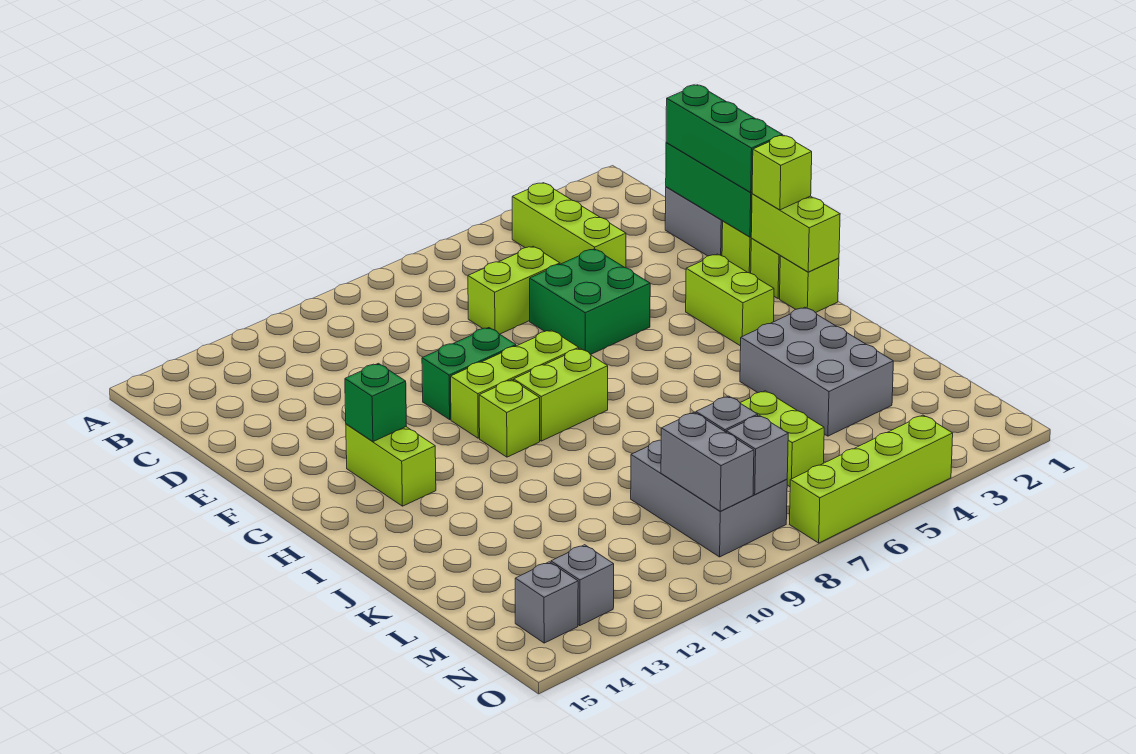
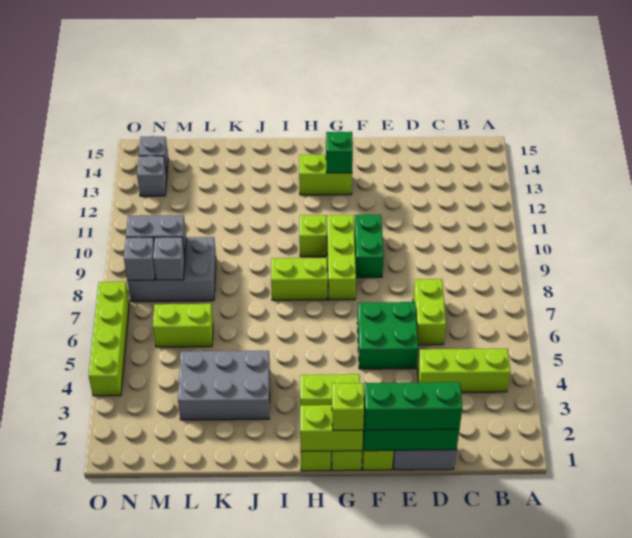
lime 1x2 brick [514,348,608,441] -> lime 1x2 brick turned to [271,258,327,300]

